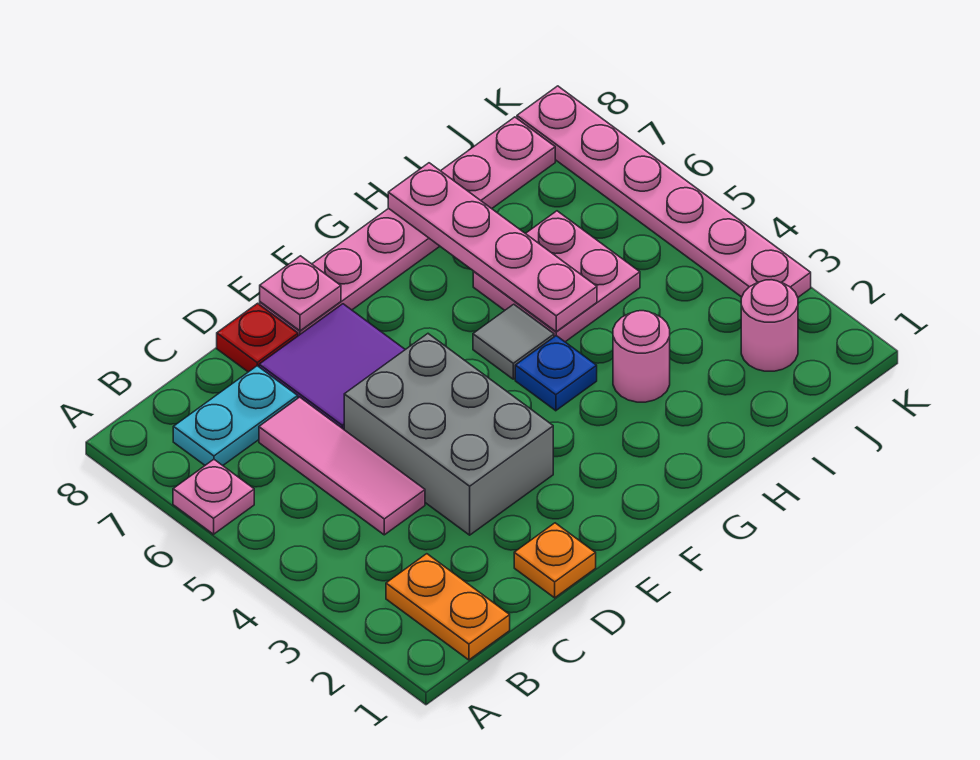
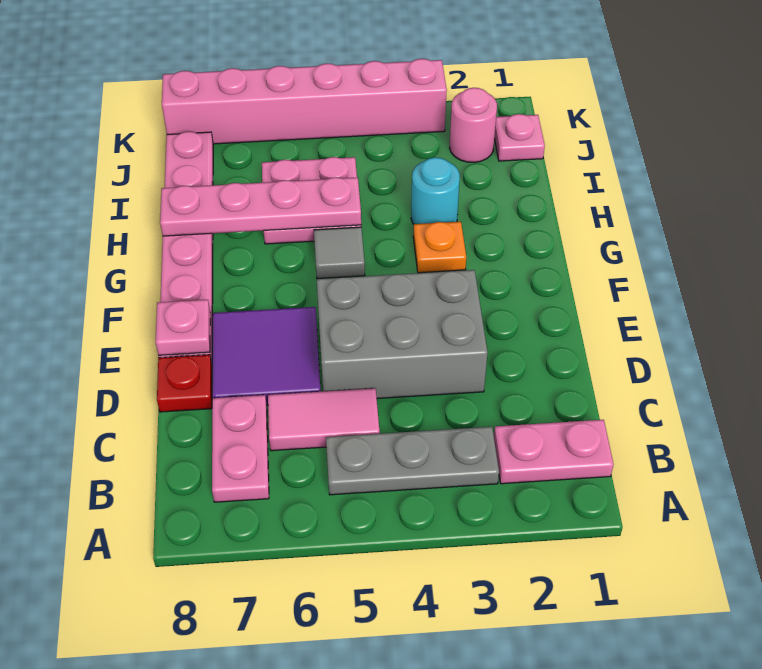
pink 1x1 plate [173,459,254,534] -> pink 1x1 plate moved to [494,114,545,161]
orange 1x2 plate [386,554,510,660] -> pink 1x2 plate [494,420,614,484]
none -> grey 1x3 plate [326,427,499,495]
cyan 1x2 plate [173,366,298,465] -> pink 1x2 plate [212,395,269,502]
pink 1x3 tile [259,397,425,535] -> pink 1x2 tile [268,388,380,451]
orange 1x1 plate [514,523,596,598] -> orange 1x1 plate moved to [413,222,466,273]
blue 1x1 plate [515,336,597,411] -> none
pink 1x1 round brick [613,311,670,402] -> cyan 1x1 round brick [411,157,460,224]
pink 1x6 plate [517,86,811,297] -> pink 1x6 brick [162,59,447,144]

